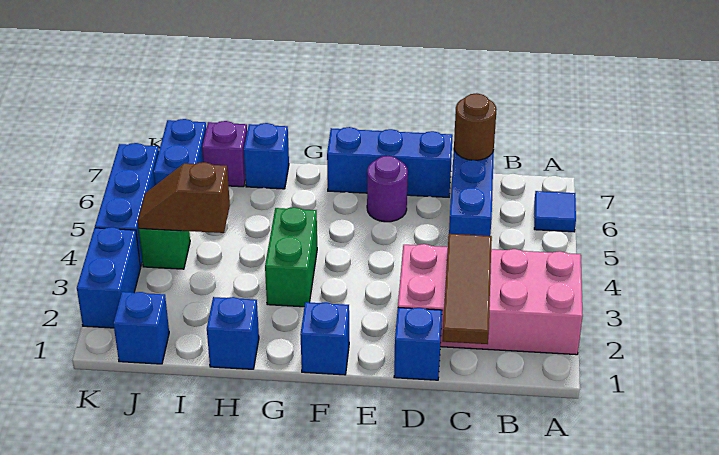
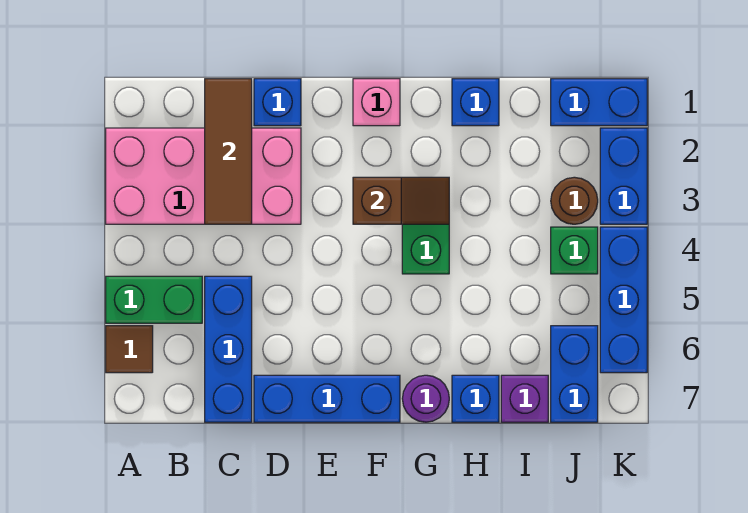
none -> green 1x2 brick [106,276,202,323]
blue 1x1 tile [534,191,576,232] -> brown 1x1 tile [106,326,153,373]
brown 1x1 round brick [454,93,497,160] -> brown 1x1 round brick moved to [551,177,598,224]
purple 1x1 round brick [367,156,408,222] -> purple 1x1 round brick moved to [402,375,449,422]
blue 1x1 brick [300,302,349,375] -> pink 1x1 brick [353,79,400,126]
brown 1x2 slope [138,162,230,233] -> brown 1x2 slope moved to [353,177,449,224]
blue 1x1 brick [113,292,169,364] -> blue 1x2 brick [551,79,647,126]

